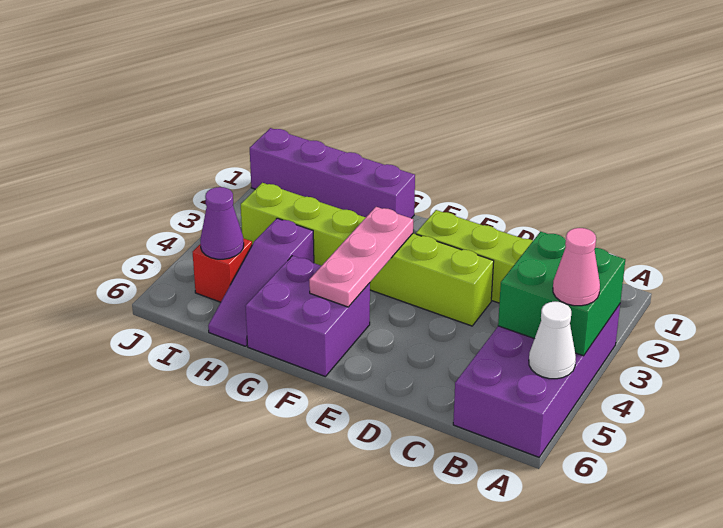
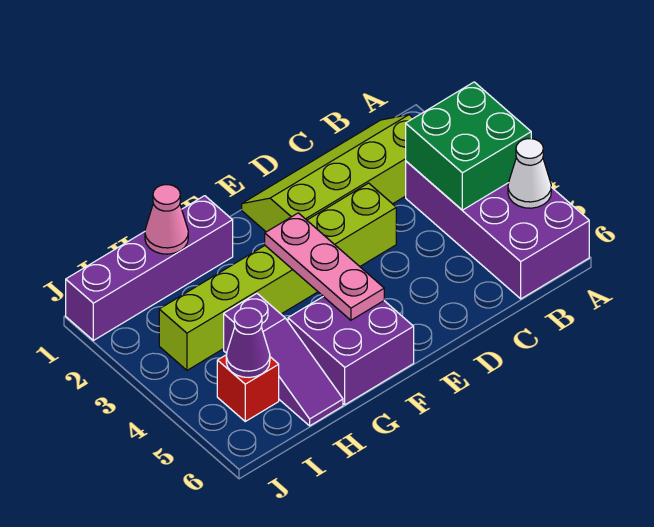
pink 1x1 cone [553,228,600,306] -> pink 1x1 cone moved to [145,185,188,254]

